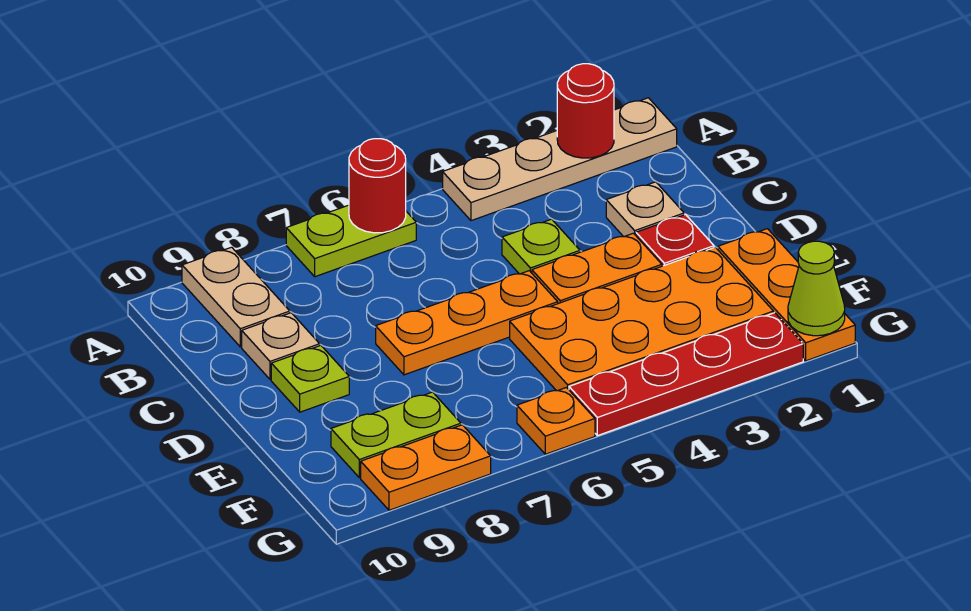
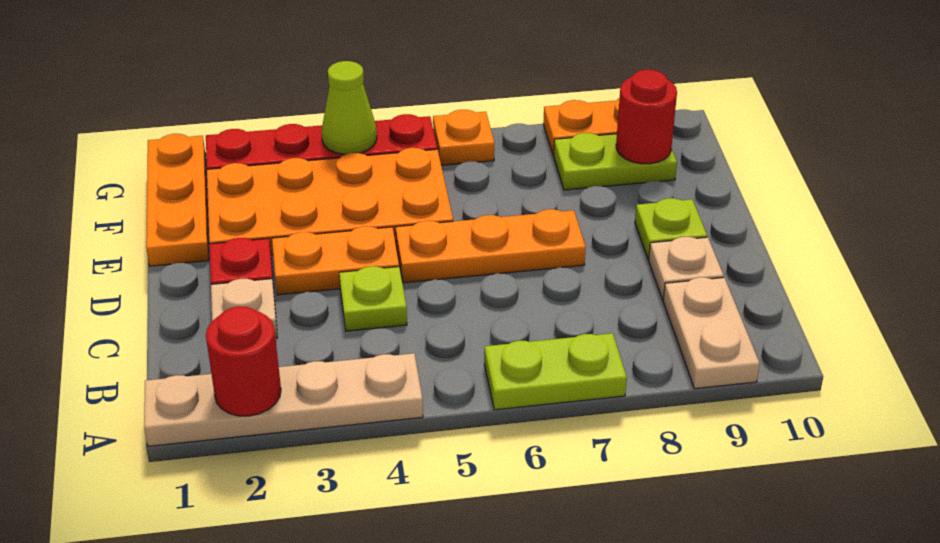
red 1x1 round brick [349,139,406,233] -> red 1x1 round brick moved to [616,70,677,164]
lime 1x1 cone [788,241,845,336] -> lime 1x1 cone moved to [322,61,377,155]

